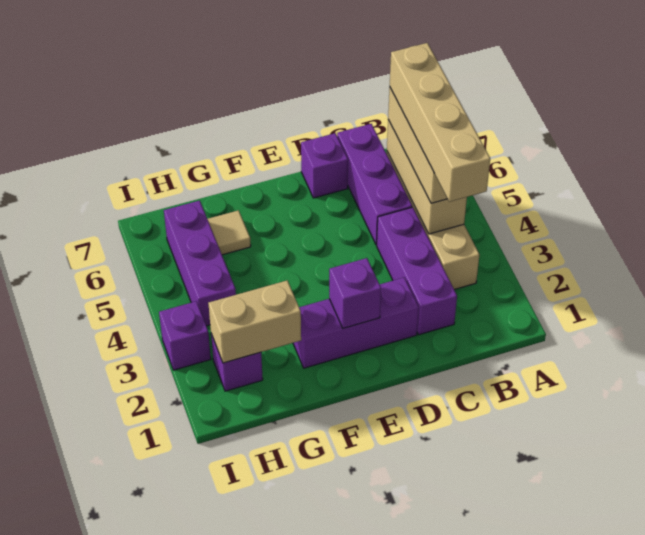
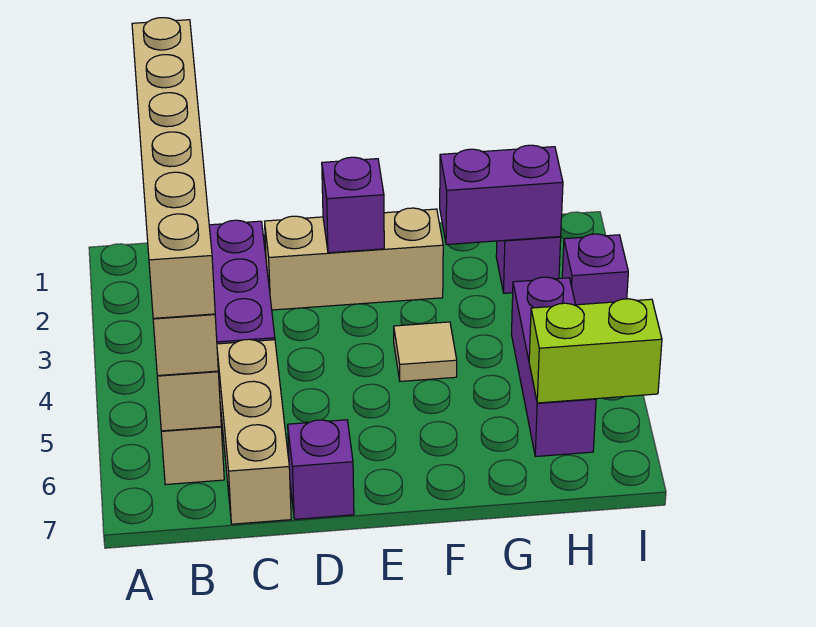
tan 1x4 brick [390,43,490,202] -> tan 1x6 brick [132,18,215,318]
purple 1x3 brick [337,124,412,245] -> tan 1x3 brick [217,339,291,524]
purple 1x3 brick [293,277,419,368] -> tan 1x3 brick [265,208,443,310]
tan 1x2 brick [208,281,301,363] -> purple 1x2 brick [440,145,563,245]
tan 1x1 tile [208,210,251,255] -> tan 1x1 tile moved to [394,322,457,381]
none -> lime 1x2 brick [529,299,662,403]

